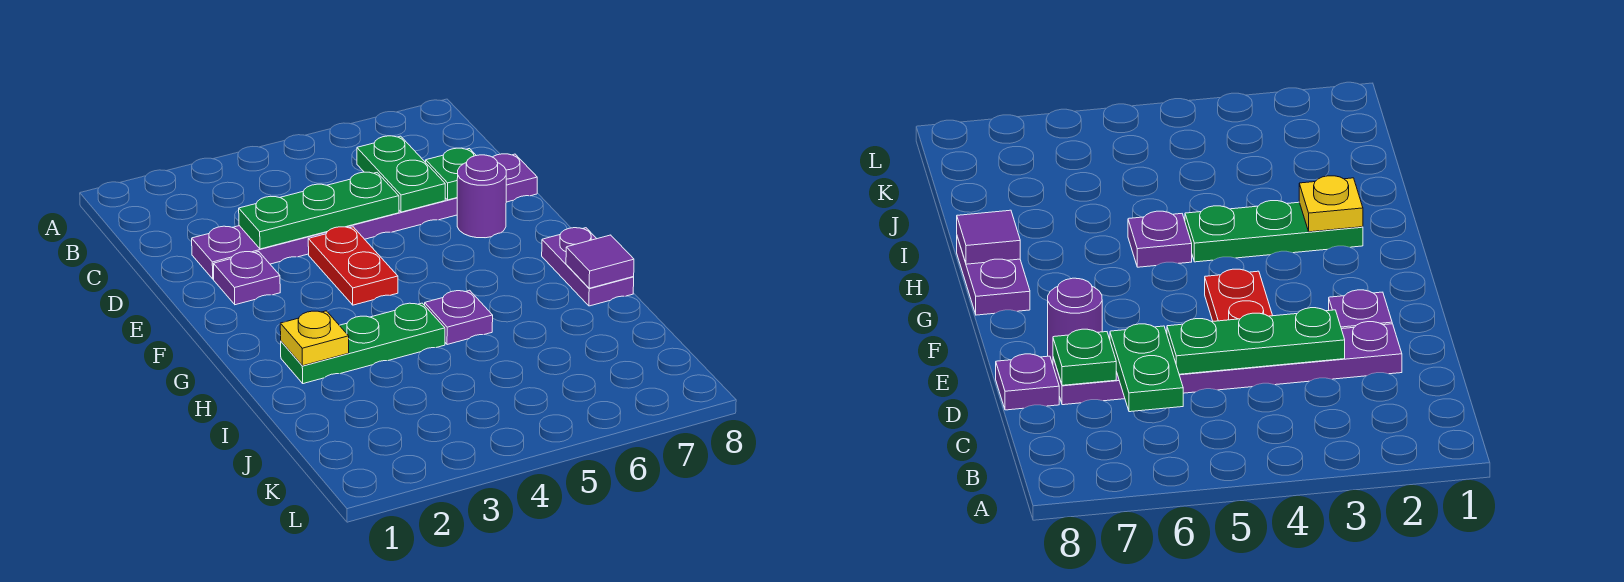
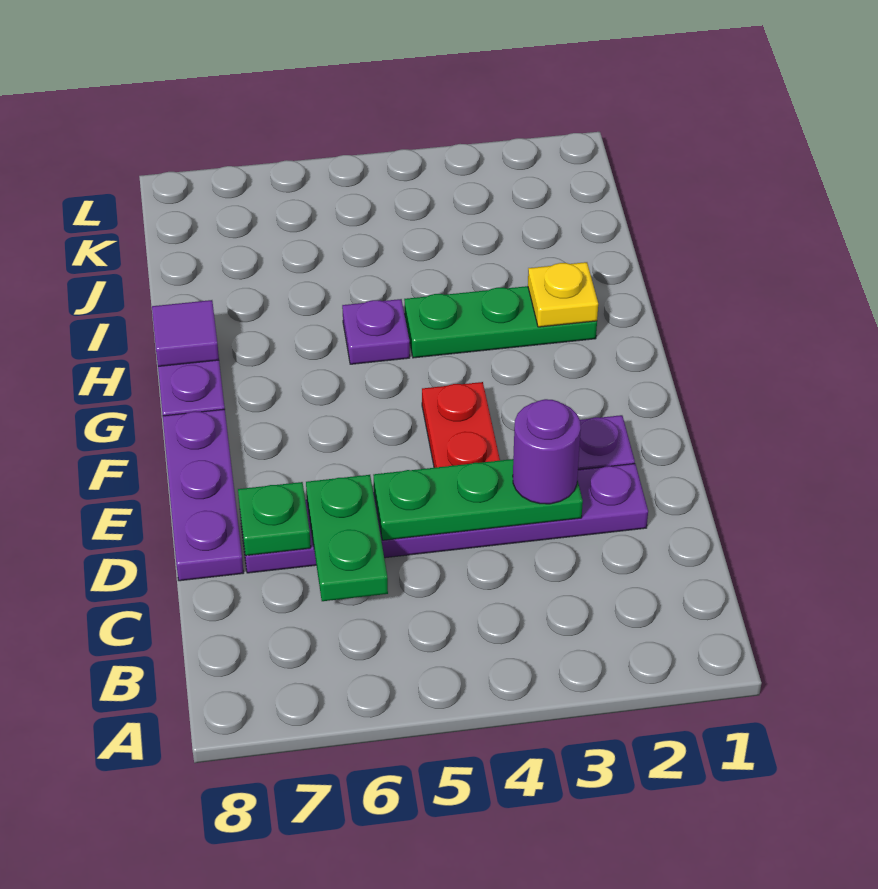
purple 1x1 plate [493,154,537,202] -> purple 1x3 plate [163,409,244,581]
purple 1x1 round brick [457,155,506,238] -> purple 1x1 round brick moved to [513,399,581,504]

